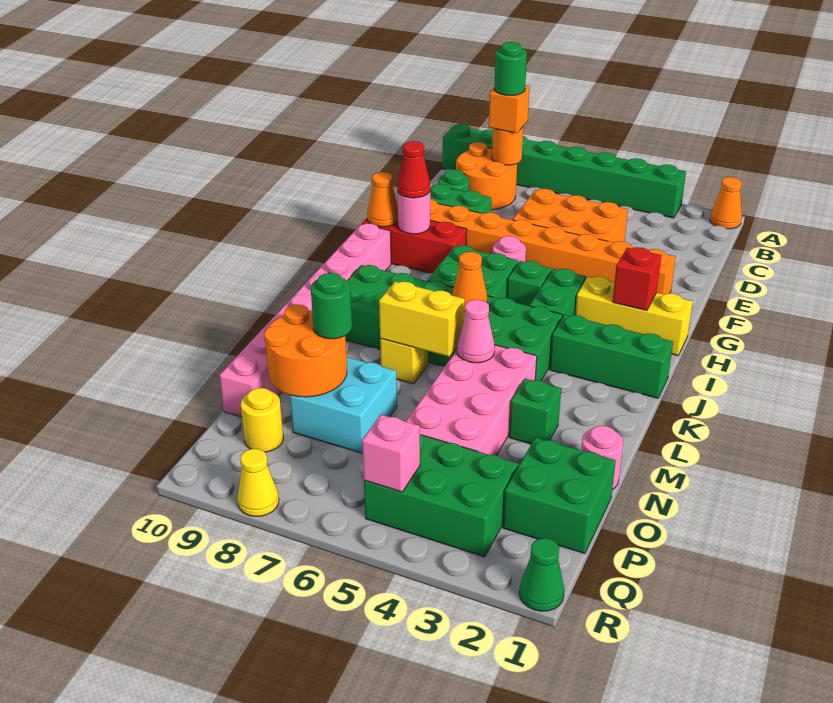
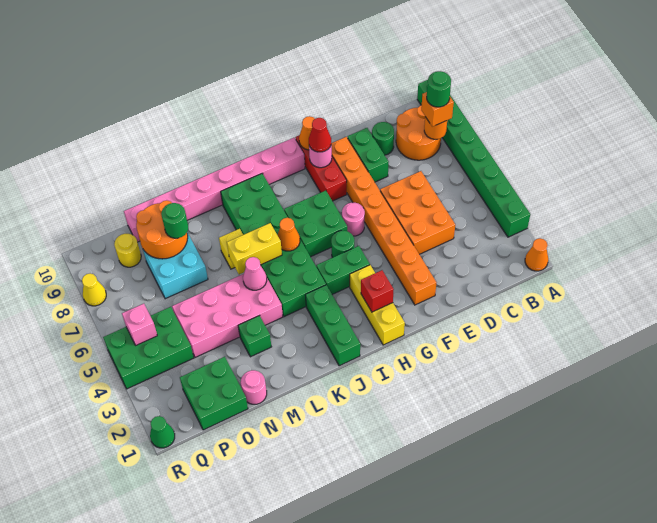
green 1x1 brick [507,261,552,306] -> green 1x1 round brick [331,231,354,258]
yellow 1x2 brick [379,281,465,357] -> yellow 1x2 brick turned to [227,223,282,275]
green 2x3 brick [364,434,518,557] -> green 2x3 brick turned to [103,307,194,389]

